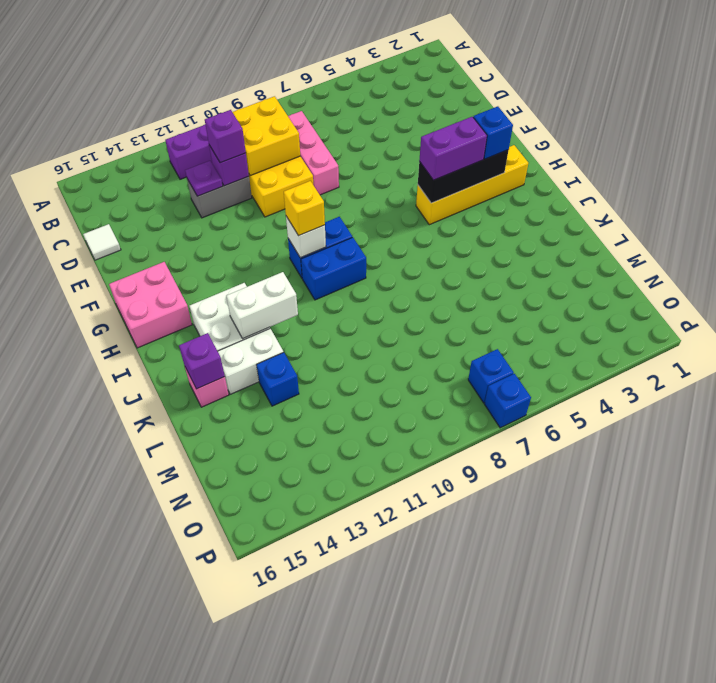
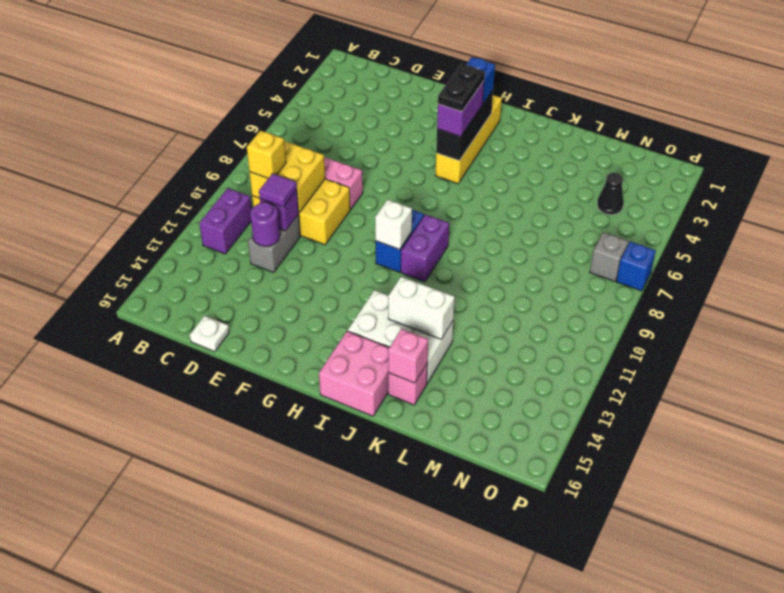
purple 1x1 brick [205,110,246,163] -> purple 1x1 tile [259,173,297,207]
purple 1x1 plate [185,161,223,196] -> purple 1x1 round brick [250,202,280,246]
white 1x1 tile [83,224,121,260] -> white 1x1 plate [190,316,229,352]
pink 2x2 brick [109,262,192,348] -> pink 2x2 brick moved to [319,331,389,416]
none -> black 1x2 plate [438,64,485,112]
yellow 1x1 brick [284,181,325,236] -> yellow 1x1 brick moved to [247,131,286,178]
blue 1x2 brick [301,237,366,300] -> purple 1x2 brick [401,214,449,282]
white 1x2 brick [226,272,298,339] -> white 1x2 brick turned to [388,277,455,339]
purple 1x1 brick [179,333,225,389] -> pink 1x1 brick [388,329,428,383]
blue 1x1 brick [257,352,299,406] -> none
none -> black 1x1 cone [597,173,624,215]
blue 1x1 brick [468,349,514,403] -> grey 1x1 brick [590,232,629,281]

